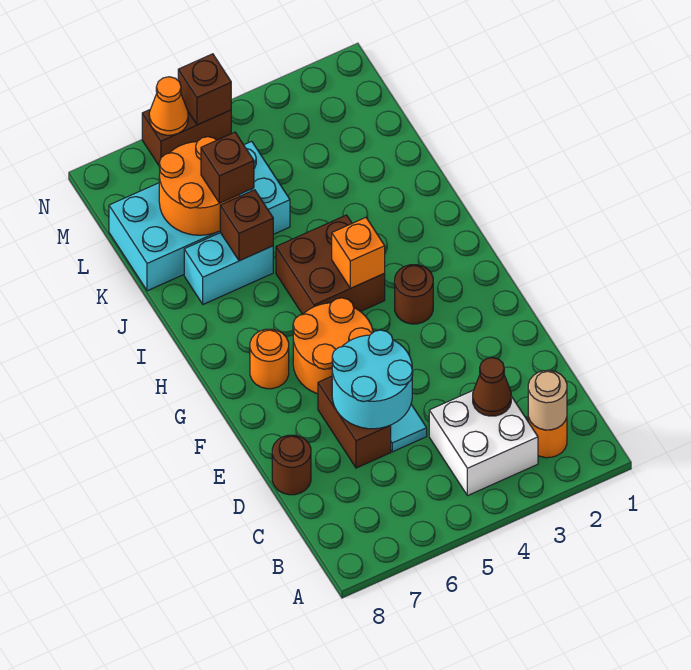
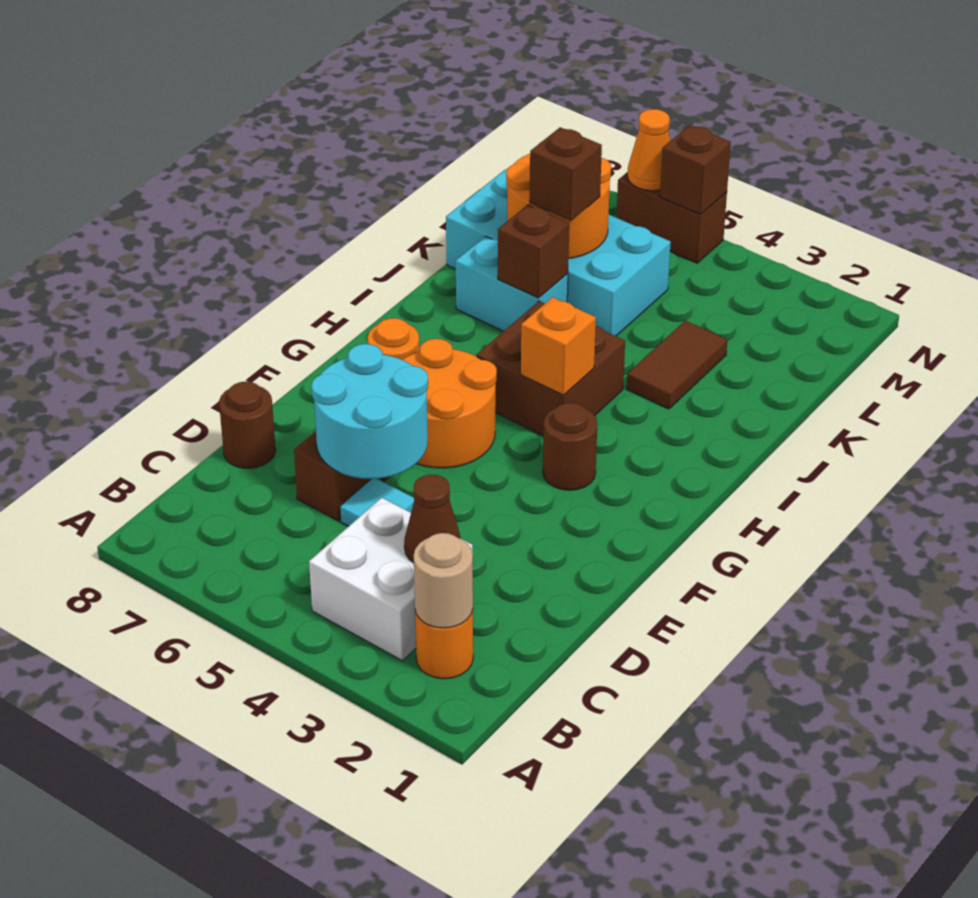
none -> brown 1x2 tile [627,320,727,409]

